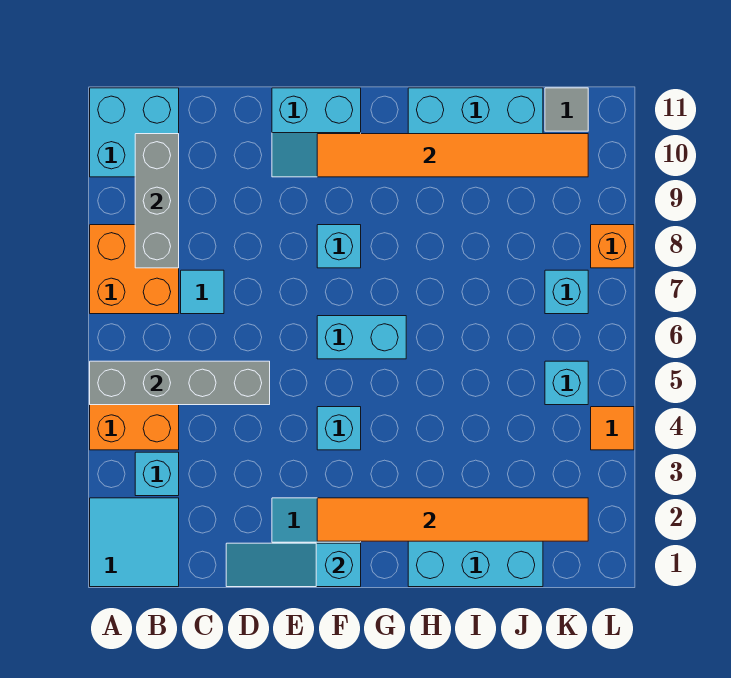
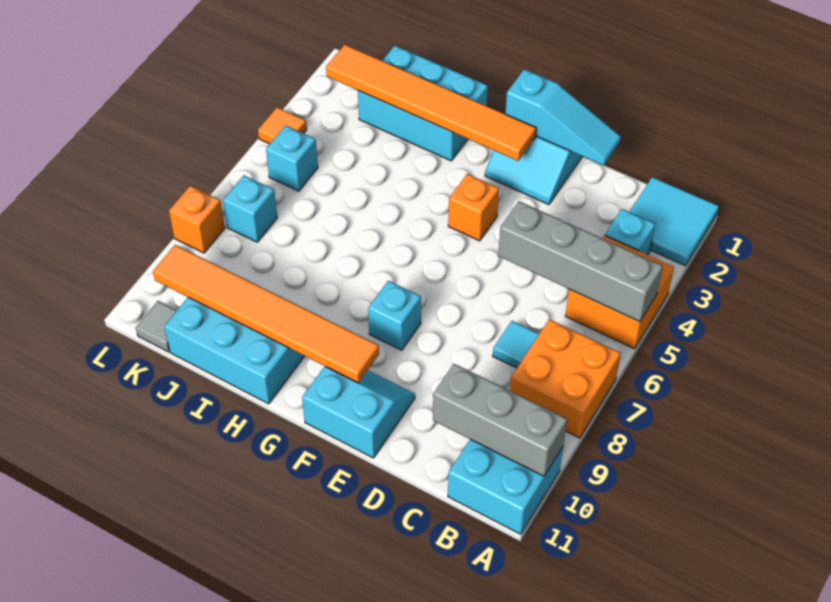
grey 1x3 brick [135,134,179,268] -> grey 1x3 brick turned to [433,364,567,476]
cyan 1x1 brick [317,407,361,450] -> orange 1x1 brick [448,174,499,241]
cyan 1x2 brick [317,316,406,359] -> none

